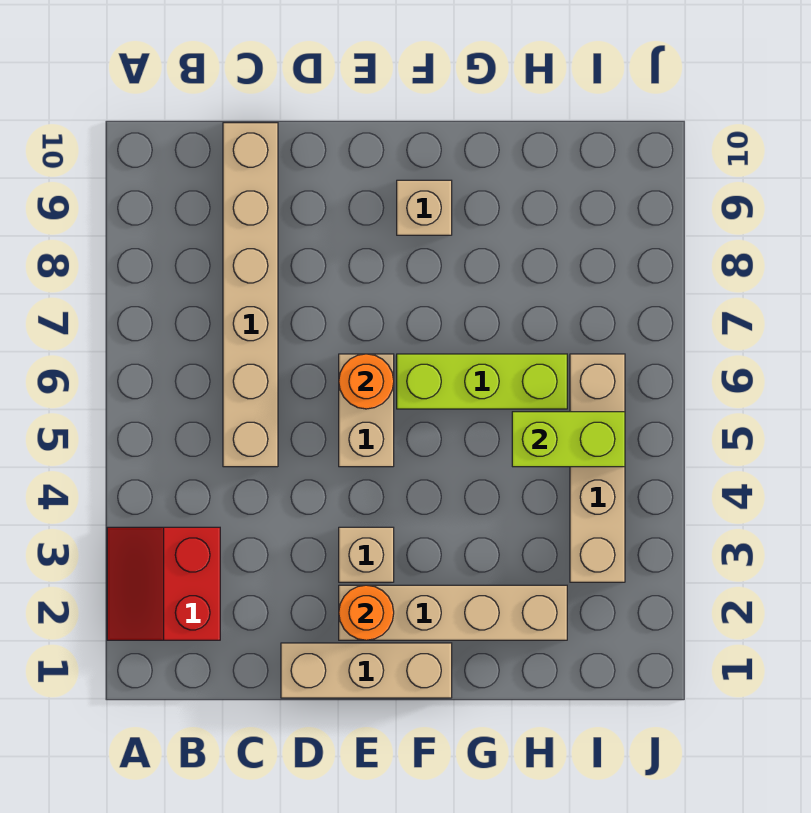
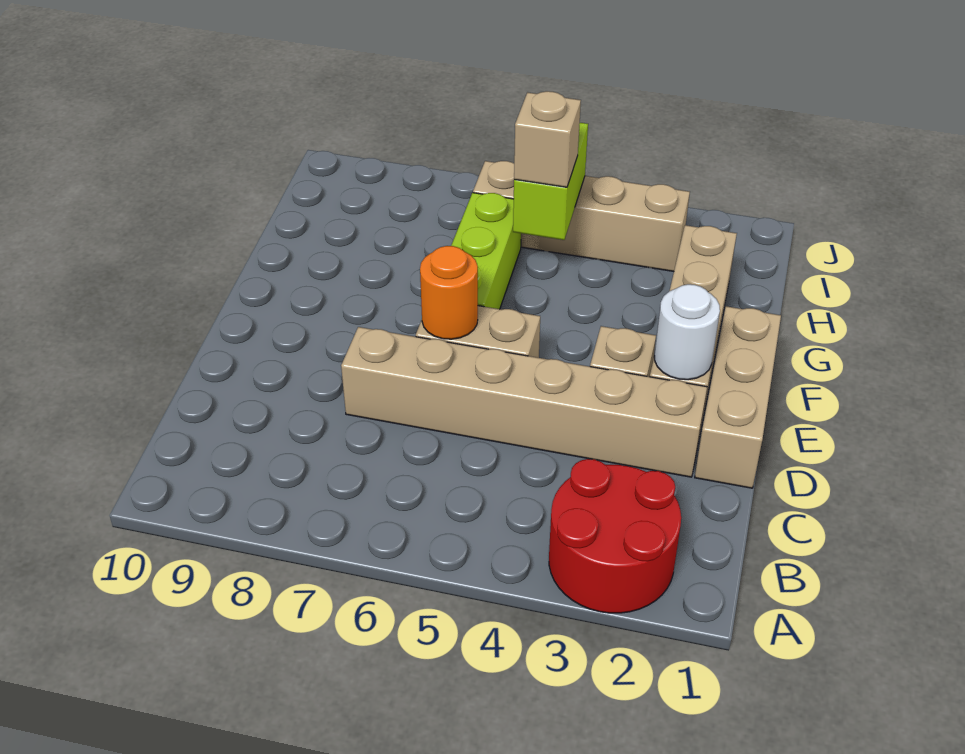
red 2x2 slope [107,527,220,640] -> red 2x2 round brick [549,459,681,613]
tan 1x6 brick [223,123,278,467] -> tan 1x6 brick moved to [341,327,707,477]
orange 1x1 round brick [339,585,394,640] -> white 1x1 round brick [655,284,720,380]
tan 1x1 brick [397,180,452,235] -> tan 1x1 brick moved to [514,91,581,187]

